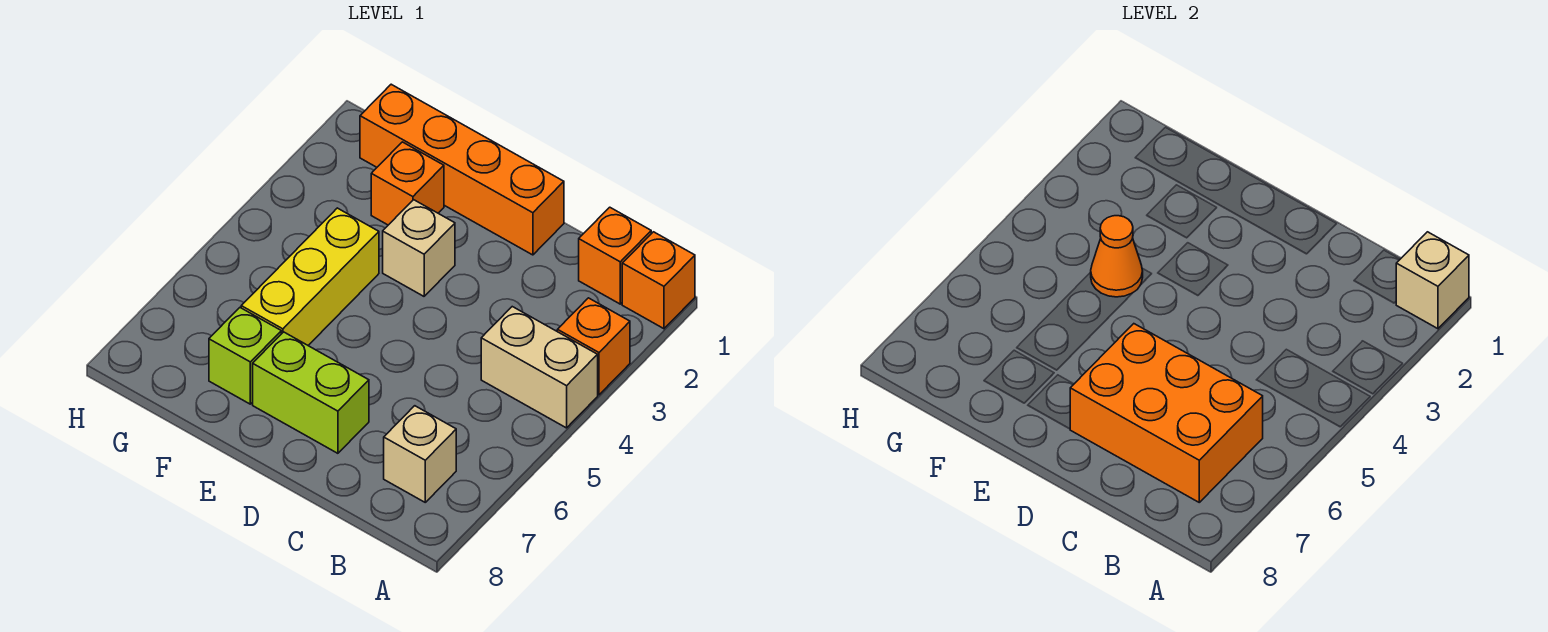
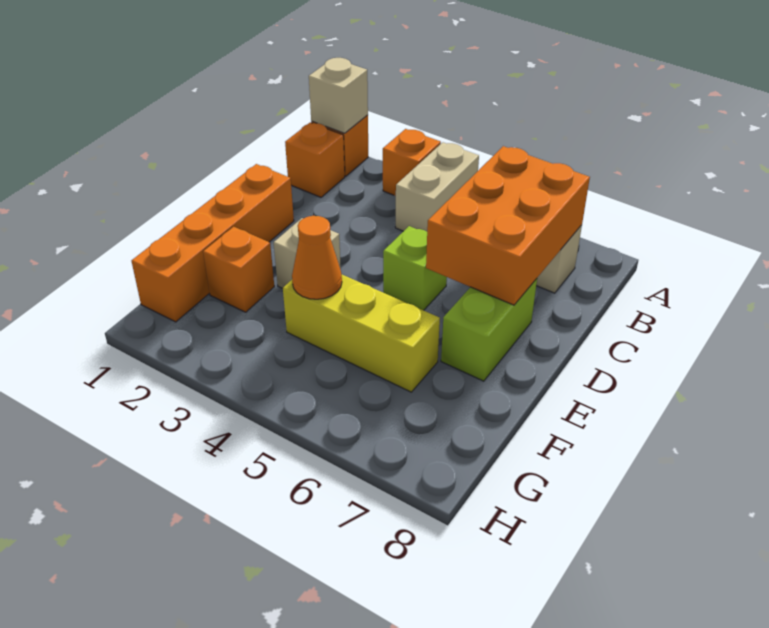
lime 1x1 brick [209,308,281,404] -> lime 1x1 brick moved to [383,226,447,310]

